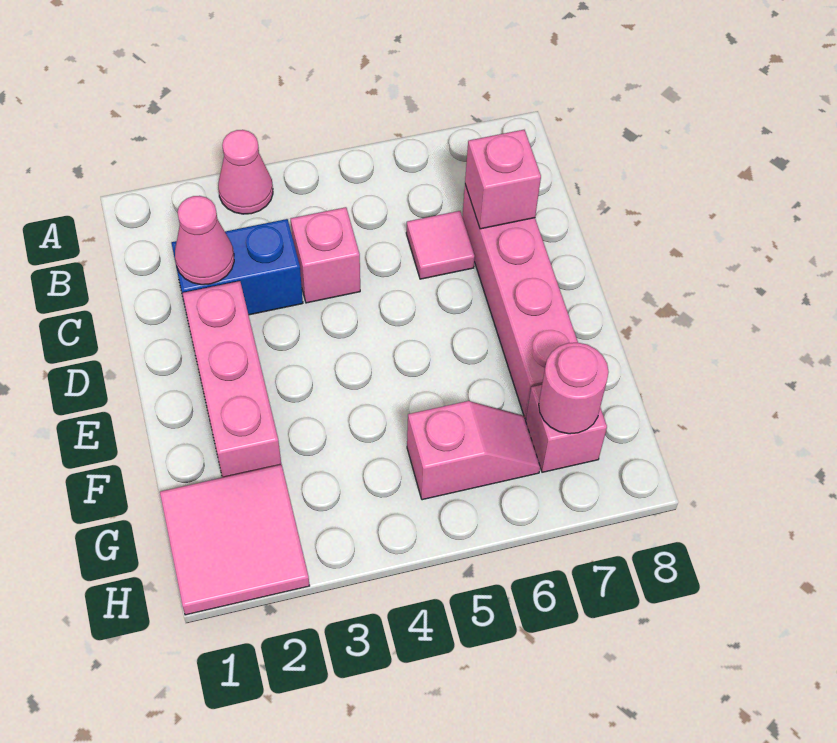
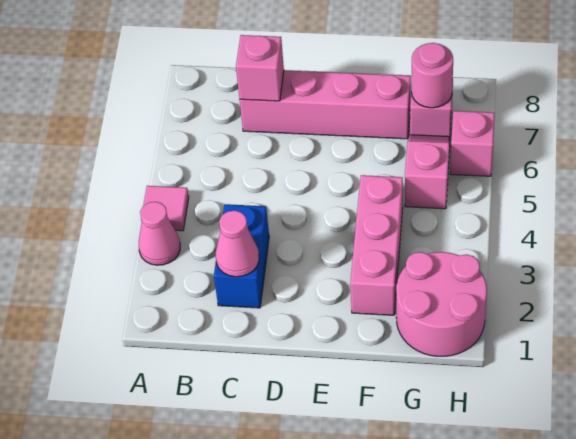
pink 1x1 brick [291,207,360,303] -> pink 1x1 brick moved to [450,111,494,176]
pink 1x1 tile [406,211,475,279] -> pink 1x1 tile moved to [141,186,189,231]
pink 1x3 brick [182,281,281,478] -> pink 1x3 brick turned to [350,175,403,315]
pink 2x2 tile [160,465,310,615] -> pink 2x2 round brick [396,252,487,356]

